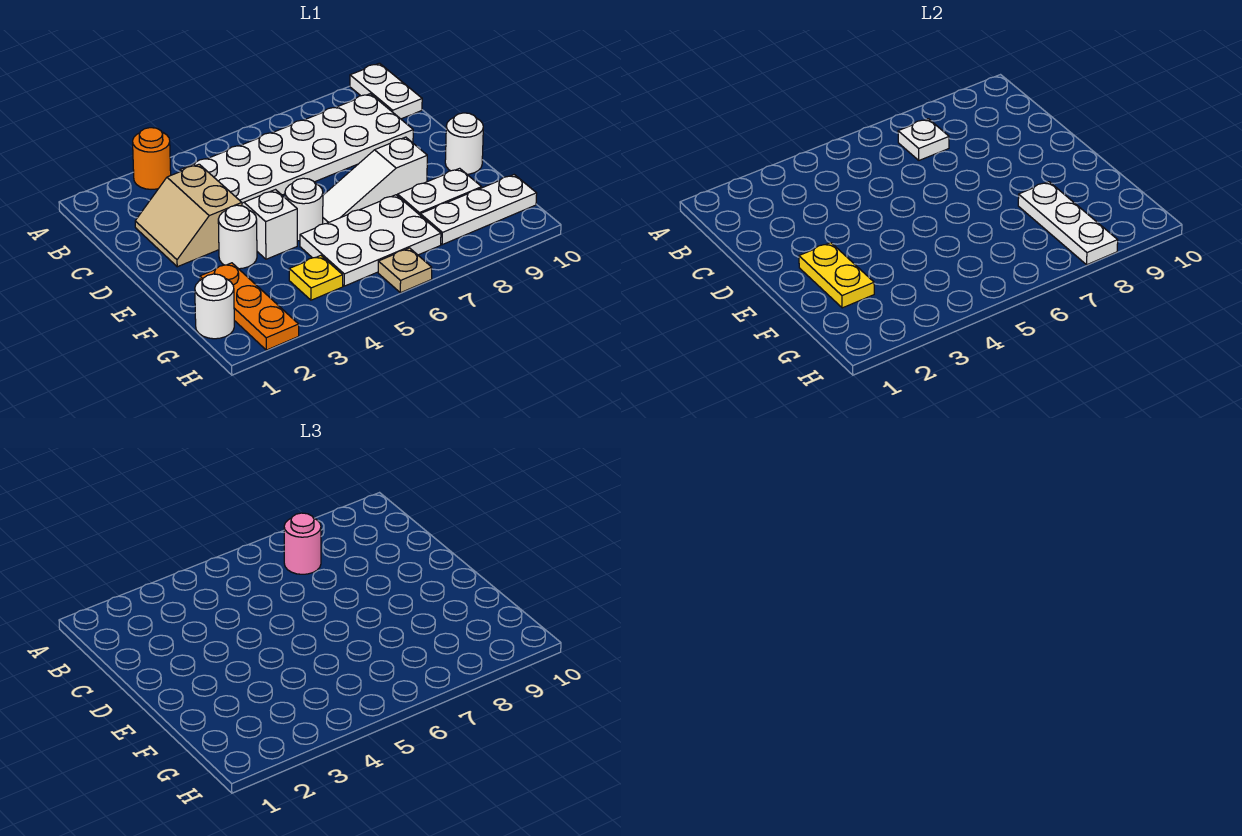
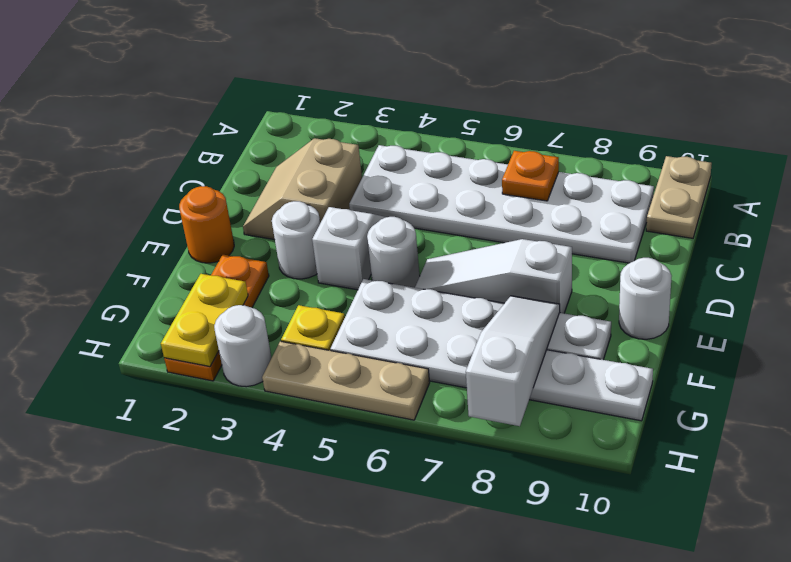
orange 1x1 round brick [133,128,171,189] -> orange 1x1 round brick moved to [179,186,234,263]
white 1x2 plate [350,63,422,119] -> tan 1x2 plate [646,156,712,238]
white 1x1 plate [898,119,949,160] -> orange 1x1 plate [502,151,559,201]
pink 1x1 round brick [284,513,321,574] -> none
yellow 1x2 plate [799,243,874,308] -> yellow 1x2 plate moved to [161,274,248,367]
white 1x3 plate [1018,182,1118,265] -> white 1x3 slope [466,296,560,426]
white 1x1 round brick [195,274,234,339] -> white 1x1 round brick moved to [214,305,271,387]
tan 1x1 plate [378,248,432,293] -> tan 1x3 plate [262,341,430,420]

